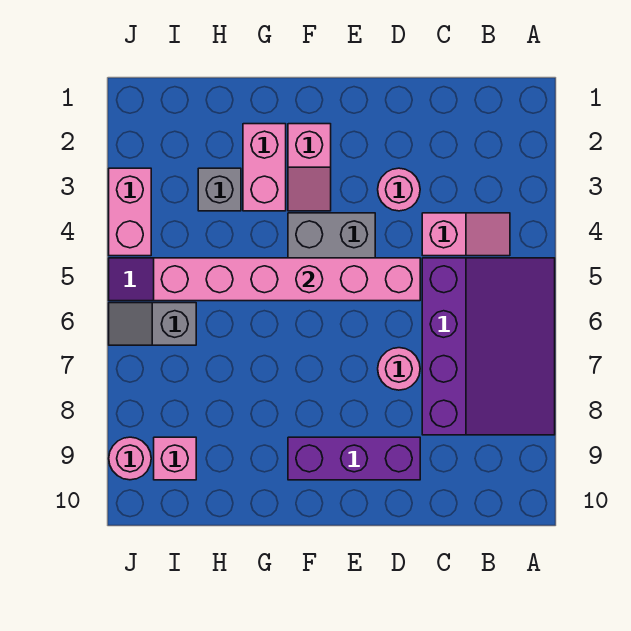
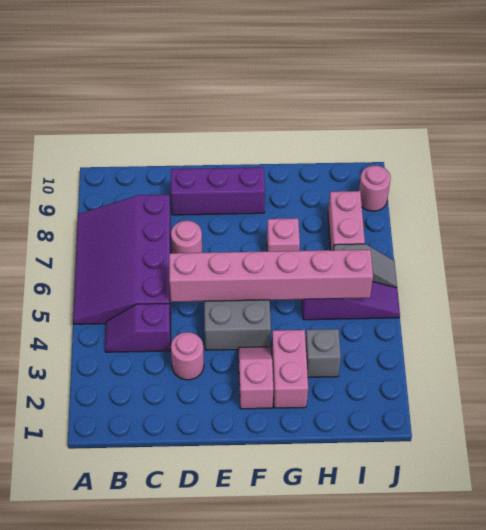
pink 1x2 slope [422,213,510,256] -> purple 1x2 slope [105,304,171,352]
pink 1x1 brick [154,437,196,480] -> pink 1x1 brick moved to [267,218,300,251]
pink 1x2 brick [109,168,151,256] -> pink 1x2 brick moved to [328,191,365,250]

